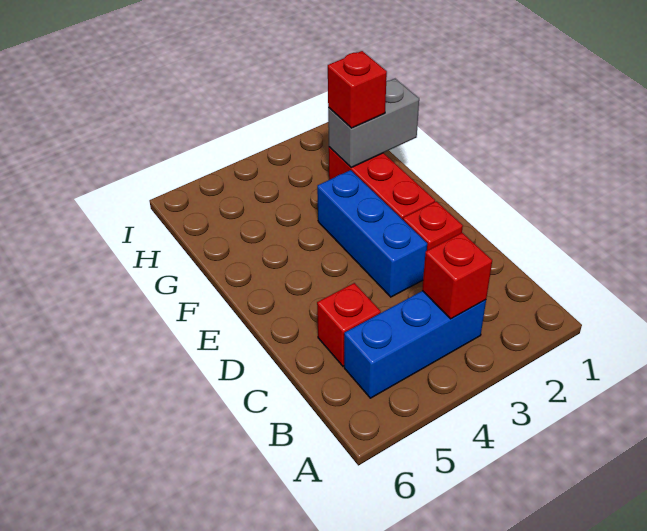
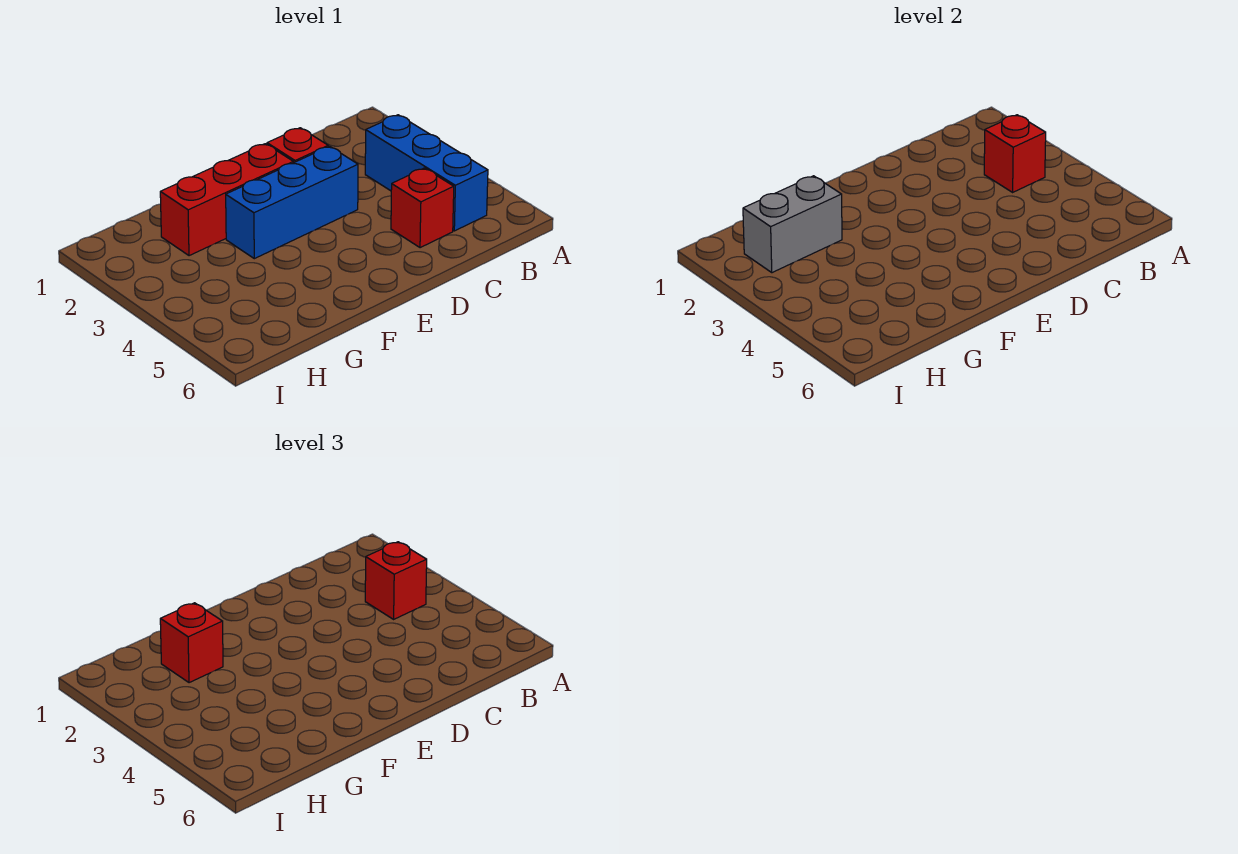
none -> red 1x1 brick [365,542,427,619]
grey 1x2 brick [328,79,419,167] -> grey 1x2 brick turned to [743,176,842,273]

